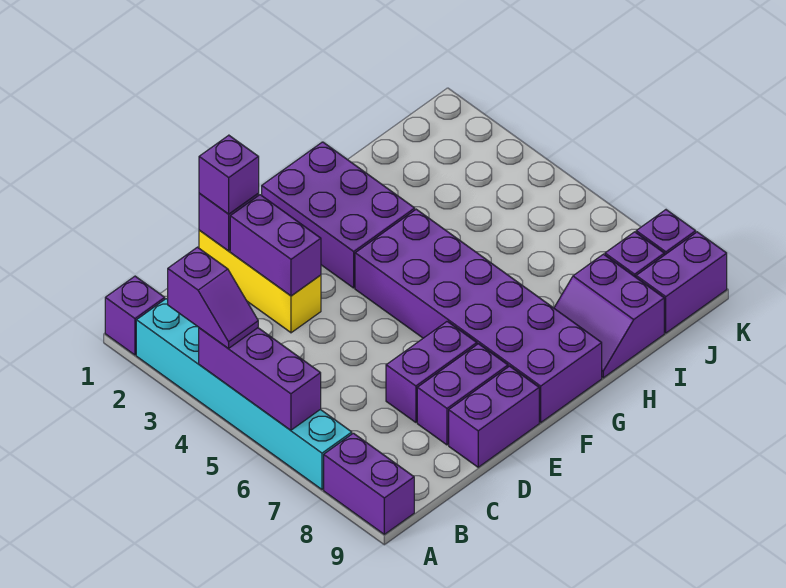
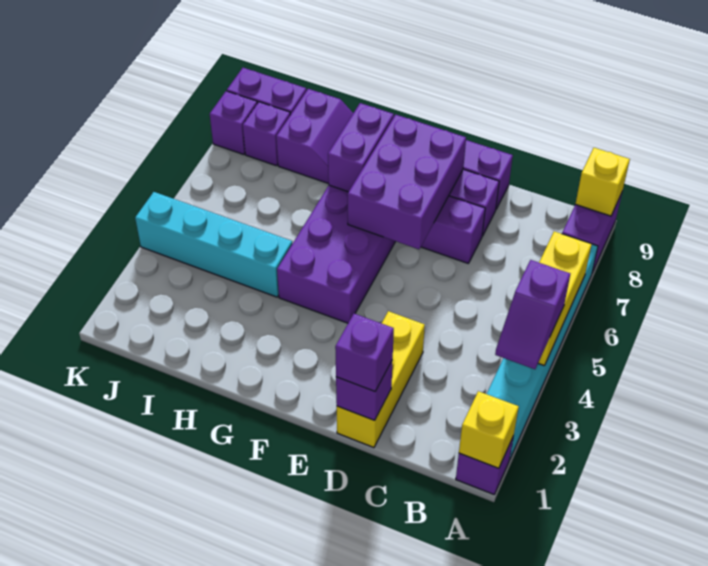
none -> yellow 1x1 brick [459,391,519,468]
purple 1x2 slope [168,247,258,348] -> purple 1x2 slope turned to [495,260,570,369]
purple 1x3 brick [199,328,321,430] -> yellow 1x3 brick [538,231,592,366]
none -> yellow 1x1 brick [576,148,630,216]
purple 1x2 brick [230,195,321,296] -> purple 1x2 brick moved to [328,103,394,192]
purple 2x3 brick [262,142,415,288] -> purple 2x3 brick moved to [348,115,466,249]
none -> cyan 1x4 brick [135,192,292,297]

